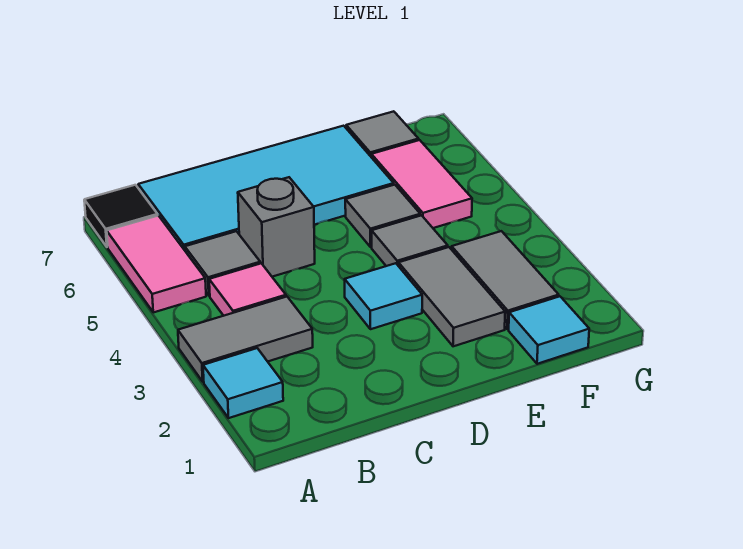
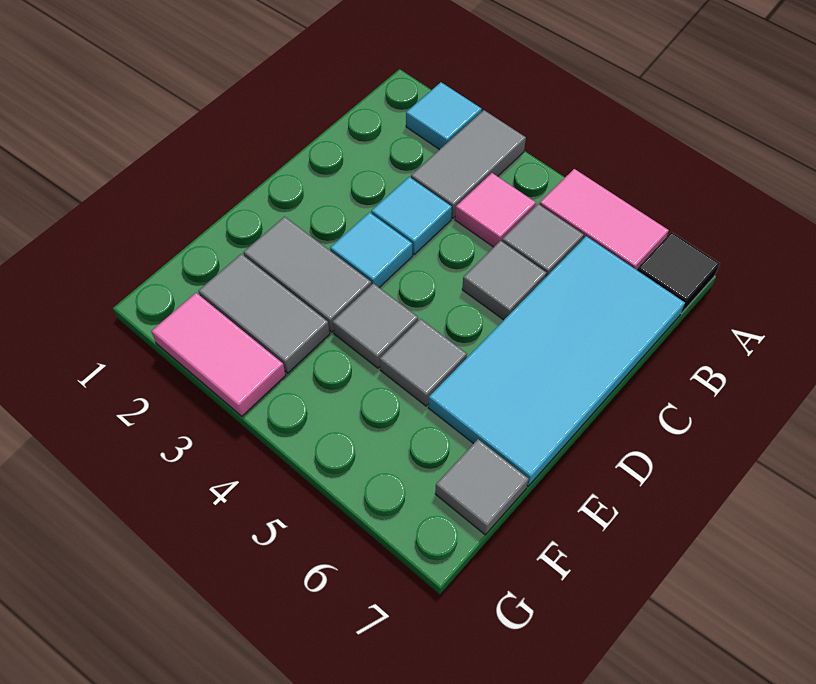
grey 1x1 brick [238,177,315,277] -> grey 1x1 tile [462,241,546,320]
cyan 1x1 tile [509,296,589,364] -> cyan 1x1 tile moved to [371,177,452,255]
pink 1x2 tile [371,140,472,228] -> pink 1x2 tile moved to [151,293,286,416]

